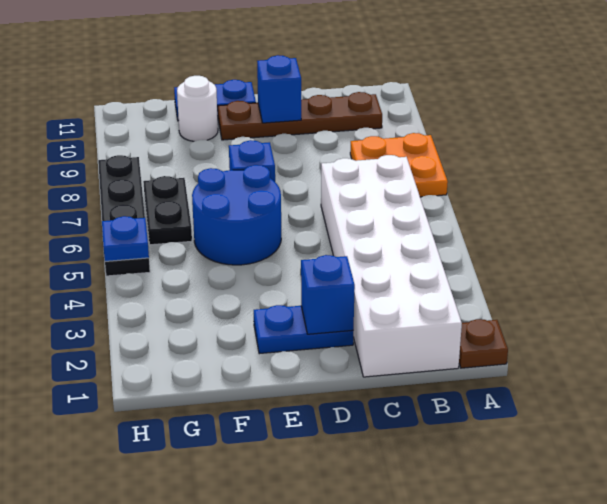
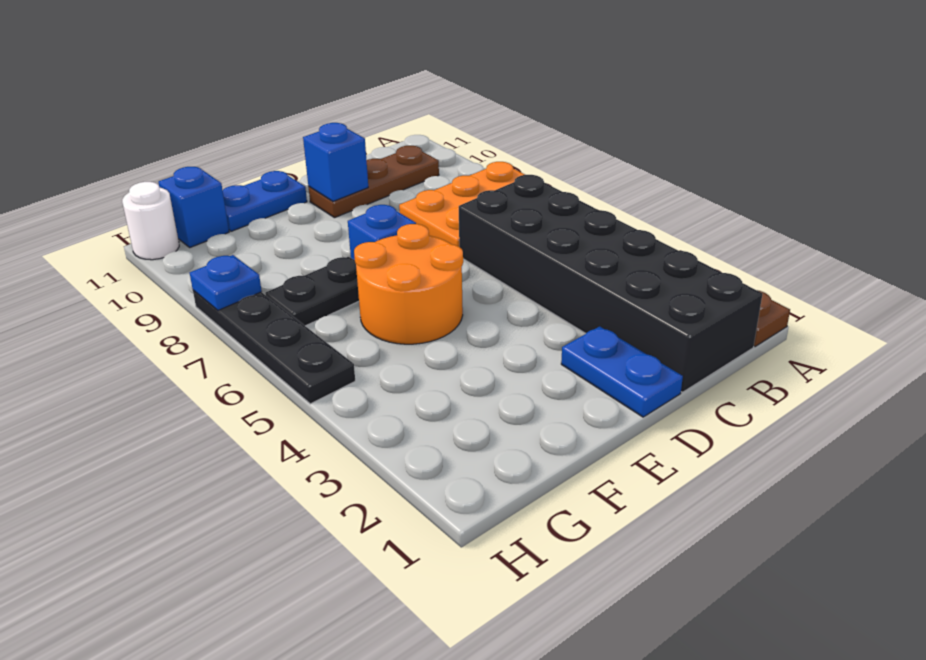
orange 2x2 plate [350,133,448,197] -> orange 2x3 plate [399,162,525,247]
white 2x6 brick [321,155,462,377] -> black 2x6 brick [459,175,762,392]
brown 1x4 plate [218,92,382,140] -> brown 1x3 plate [309,146,439,218]
blue 1x2 plate [254,305,353,354] -> blue 1x2 plate turned to [561,326,683,417]
blue 1x1 brick [301,255,355,334] -> blue 1x1 brick moved to [158,167,229,247]
blue 2x2 round brick [192,165,281,265] -> orange 2x2 round brick [354,224,463,344]
white 1x1 round brick [177,76,218,141] -> white 1x1 round brick moved to [122,182,179,260]
black 1x2 plate [143,176,192,245] -> black 1x2 plate turned to [265,257,359,326]
blue 1x1 plate [102,216,149,261] -> blue 1x1 plate moved to [190,255,262,310]

